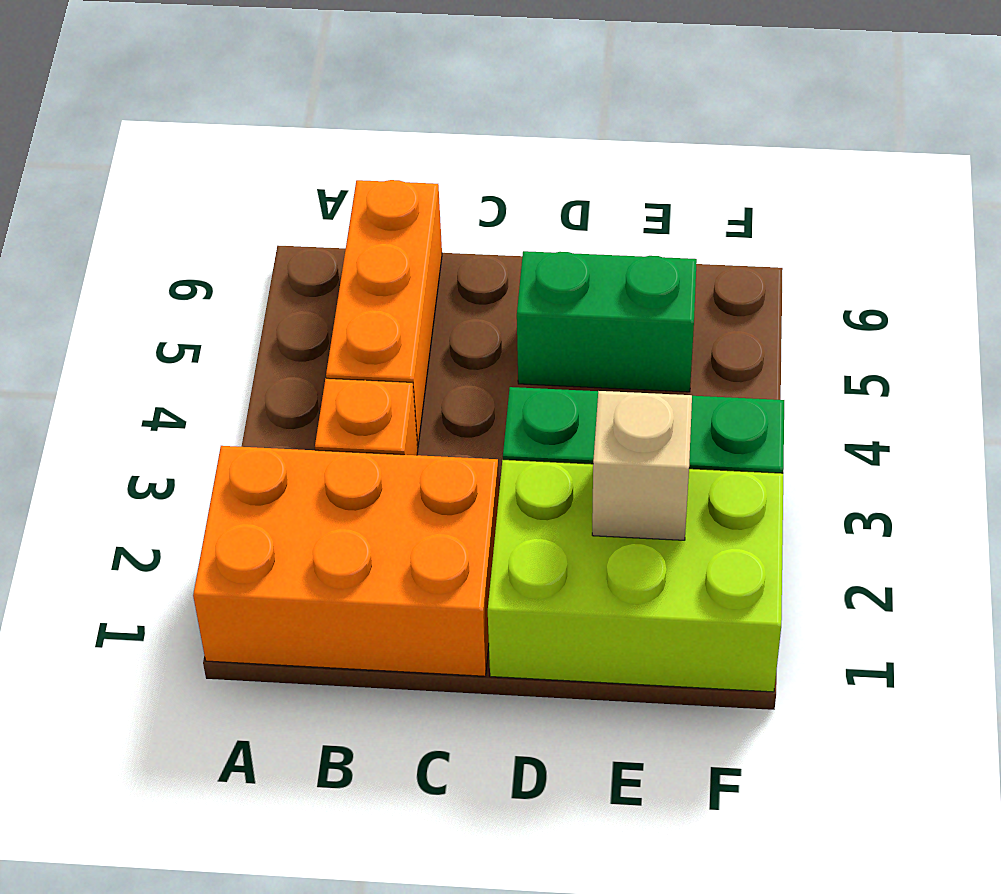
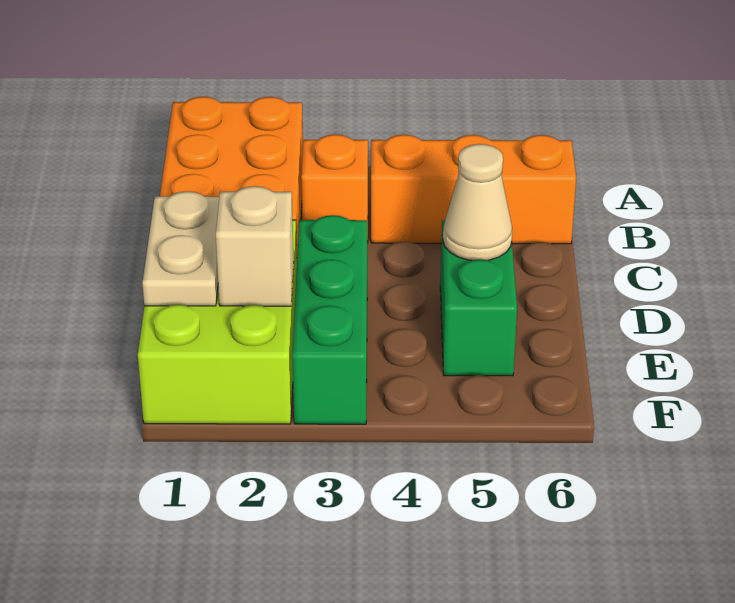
none -> tan 1x2 plate [142,191,219,306]
none -> tan 1x1 cone [443,144,512,260]

